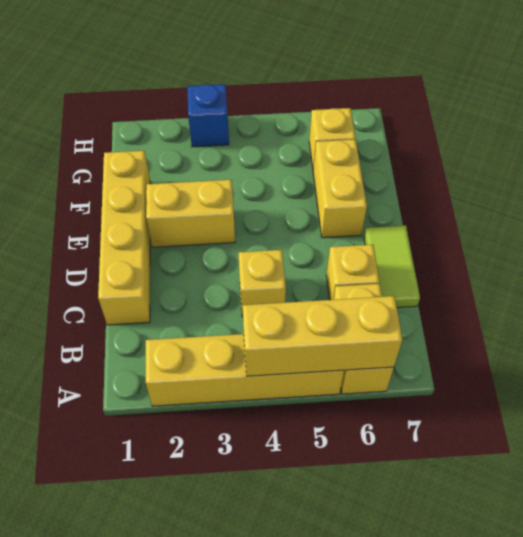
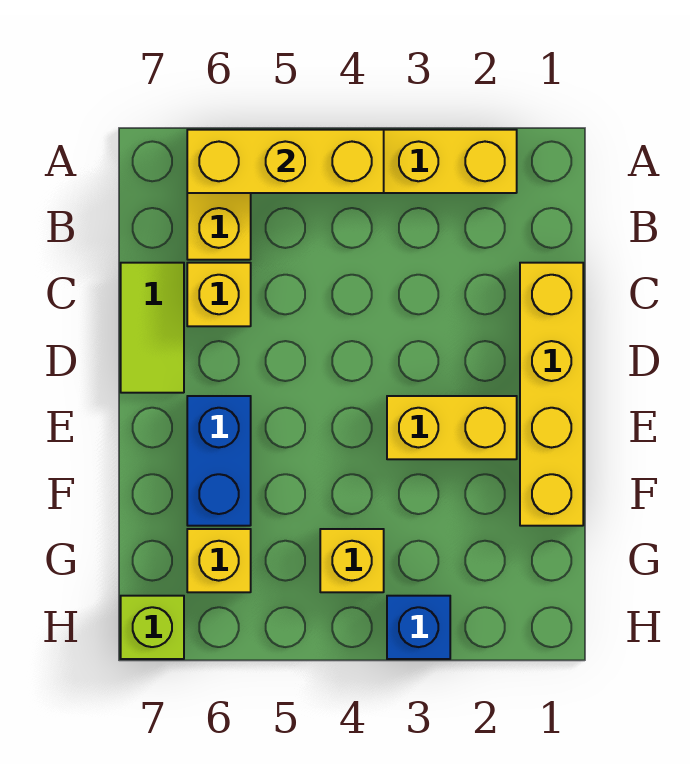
yellow 1x1 brick [239,250,286,317] -> yellow 1x1 brick moved to [320,529,384,592]
yellow 1x2 brick [313,139,367,238] -> blue 1x2 brick [187,396,251,526]
none -> lime 1x1 brick [121,596,184,659]

